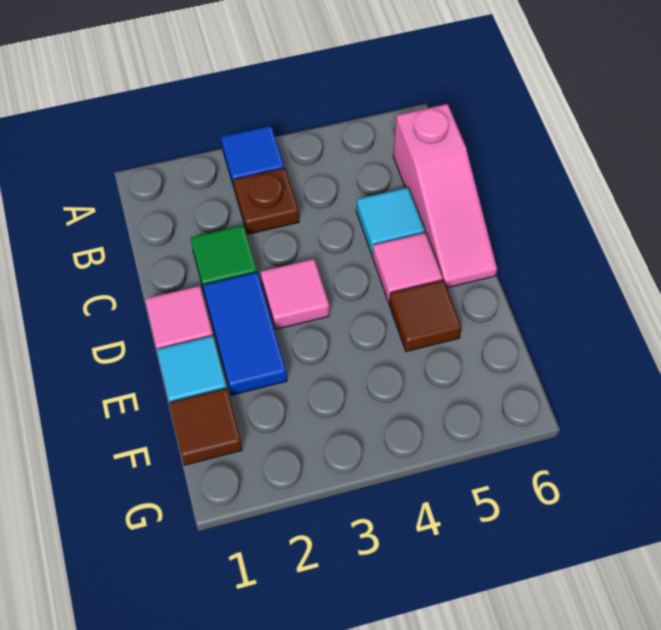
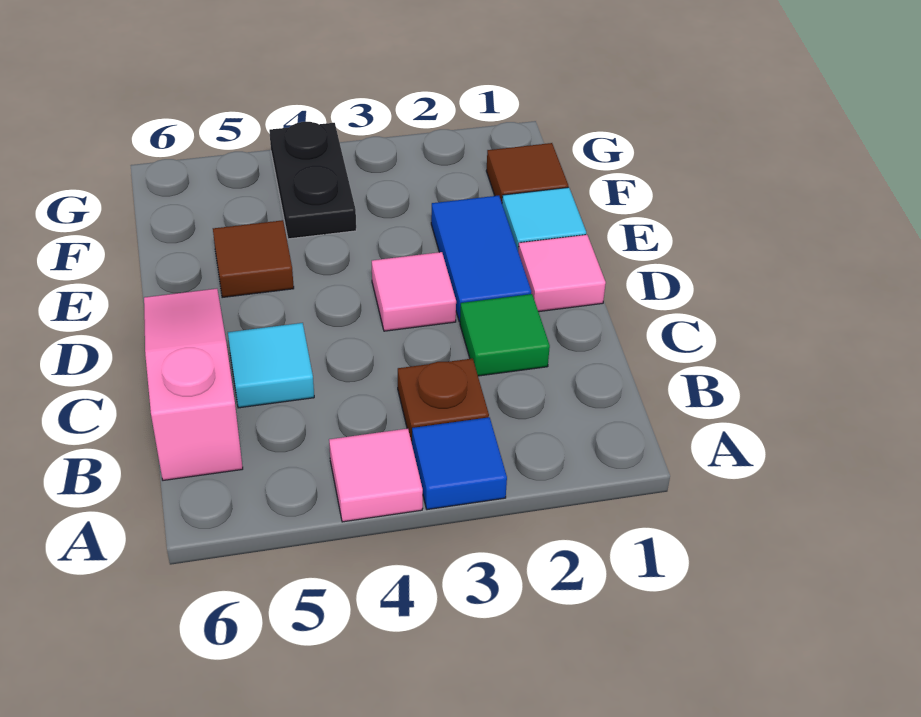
pink 1x1 tile [372,233,443,302] -> pink 1x1 tile moved to [329,429,423,522]
none -> black 1x2 plate [269,122,356,239]

